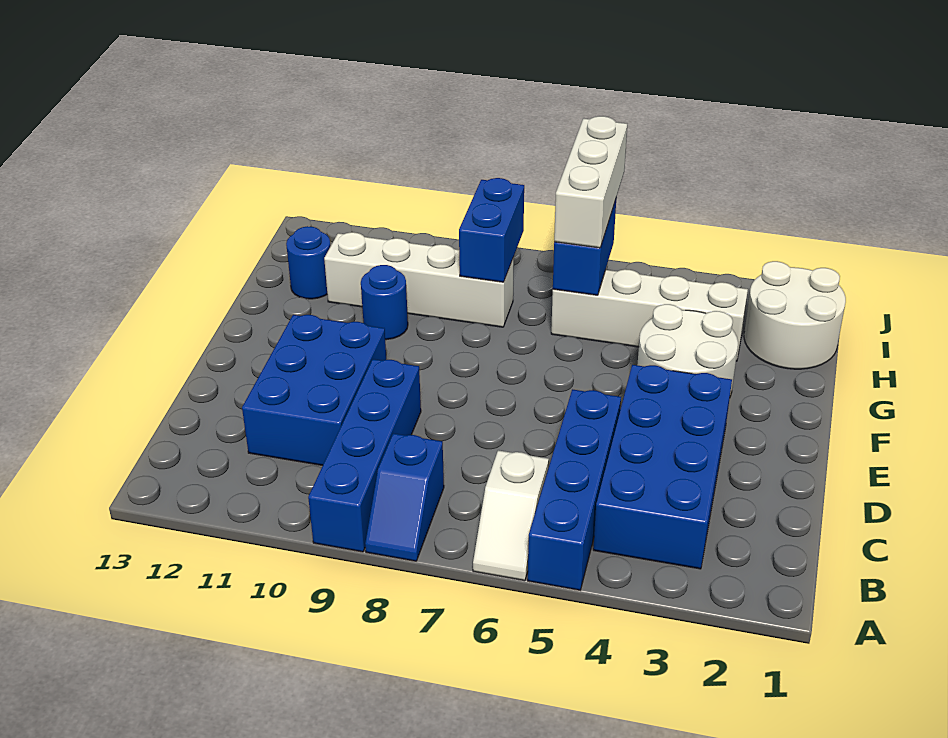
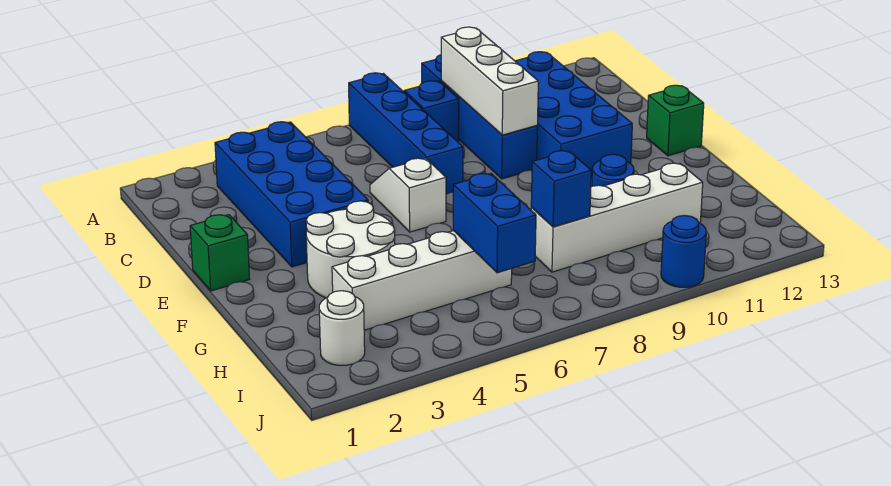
blue 1x4 brick [528,389,621,590] -> blue 1x4 brick moved to [349,73,463,194]
white 1x2 slope [473,450,549,581] -> white 1x2 slope moved to [370,158,446,232]
blue 2x3 brick [242,315,386,466] -> blue 2x4 brick [515,52,632,178]
none -> green 1x1 brick [190,215,249,291]
none -> green 1x1 brick [647,85,704,156]
white 2x2 round brick [744,261,846,369] -> white 1x1 round brick [319,291,365,365]
white 1x3 brick [554,116,627,248] -> white 1x3 brick moved to [441,27,538,135]
blue 1x2 brick [459,178,524,282] -> blue 1x1 brick [531,151,591,227]
blue 1x1 round brick [286,226,331,299] -> blue 1x1 round brick moved to [661,216,706,287]

